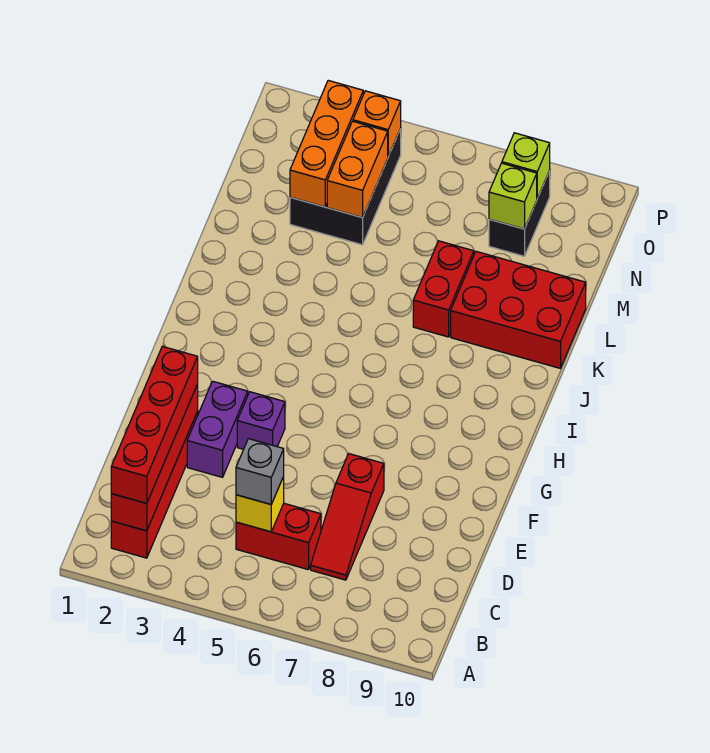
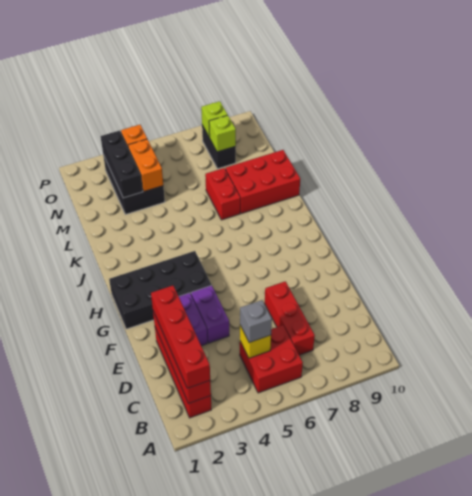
red 1x2 brick [236,503,321,570] -> red 2x2 brick [240,325,303,393]
red 1x3 slope [311,454,384,580] -> red 1x3 brick [265,281,315,355]
purple 1x1 brick [237,392,285,449] -> purple 1x2 brick [191,285,229,343]
none -> black 2x4 brick [109,251,211,329]
orange 1x3 brick [290,80,363,207] -> black 1x3 brick [100,131,143,198]

